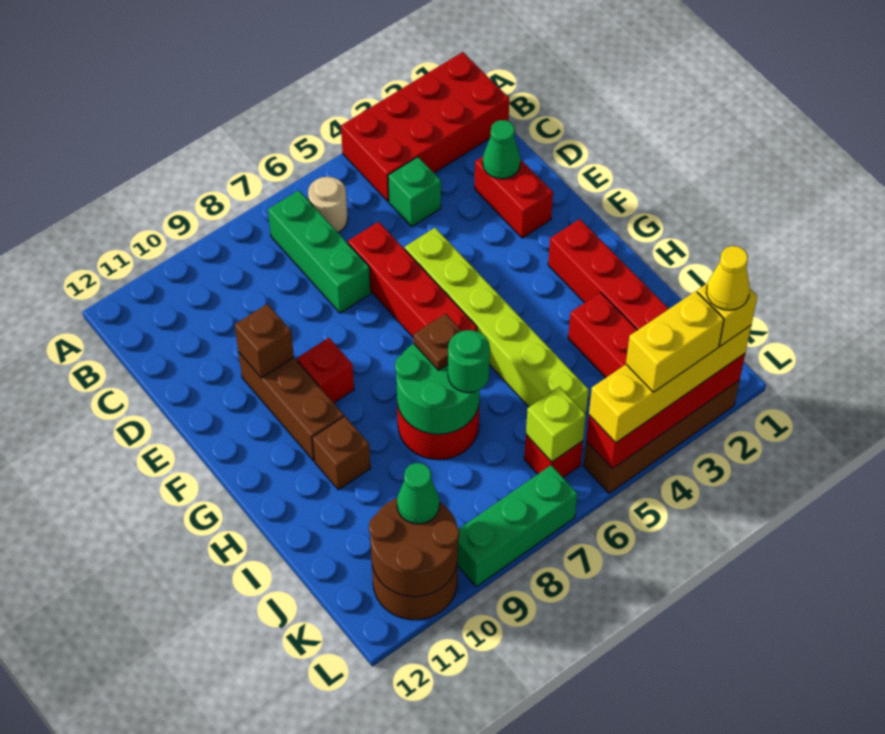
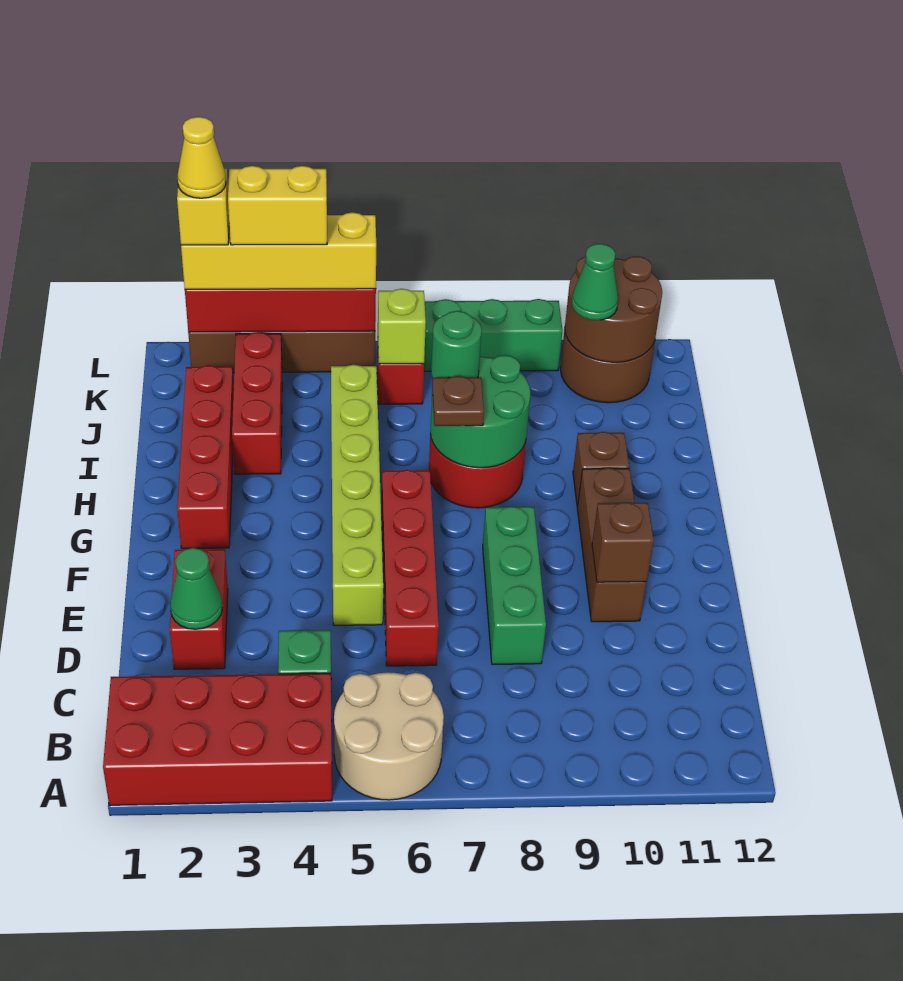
tan 1x1 round brick [308,177,348,232] -> tan 2x2 round brick [334,672,444,800]
green 1x3 brick [268,190,371,313] -> green 1x3 brick moved to [483,506,546,664]
red 1x1 brick [297,338,354,403] -> none

